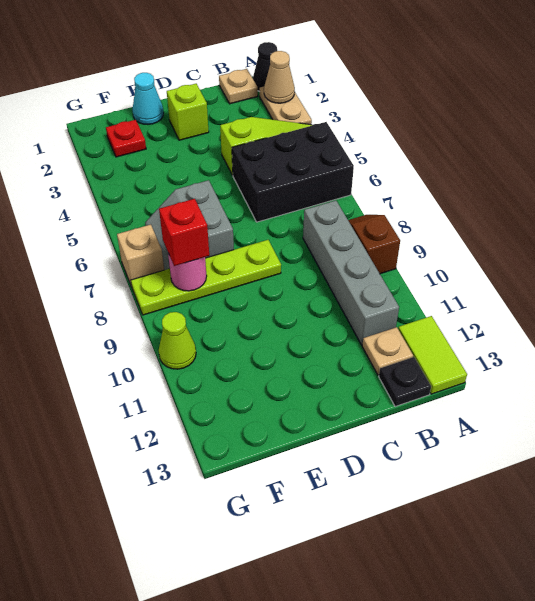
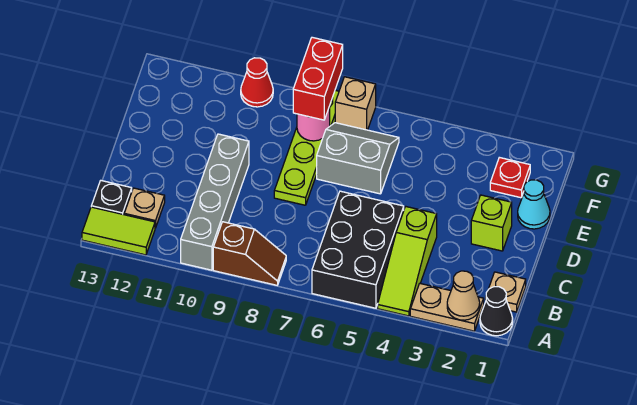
grey 1x4 brick [303,201,399,345] -> grey 1x4 brick turned to [181,134,249,270]
red 1x1 brick [159,199,209,266] -> red 1x2 brick [293,37,343,120]
lime 1x1 cone [159,312,196,369] -> red 1x1 cone [241,58,273,107]

